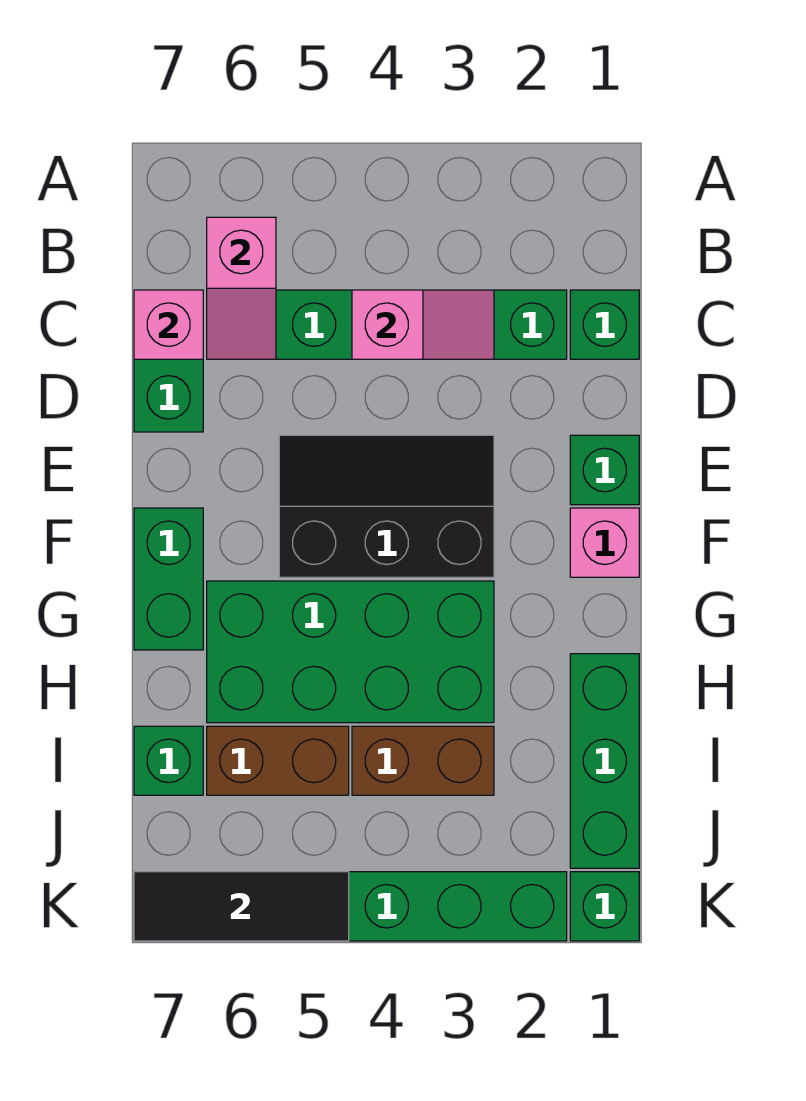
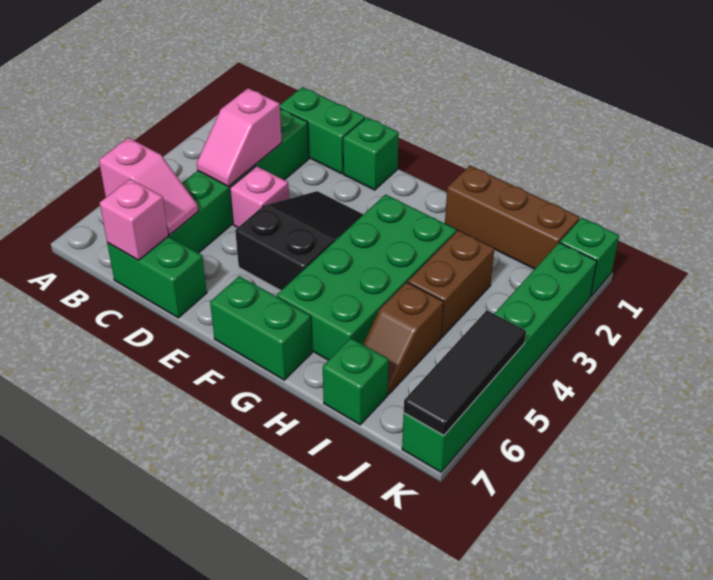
green 1x1 brick [570,290,639,359] -> green 1x2 brick [280,87,365,174]
pink 1x2 slope [352,290,494,359] -> pink 1x2 slope turned to [197,88,282,186]
black 2x3 slope [279,435,494,577] -> black 2x3 slope turned to [235,191,364,291]
pink 1x1 brick [570,508,639,577] -> pink 1x1 brick moved to [230,166,289,228]
green 1x3 brick [570,654,639,868] -> brown 1x3 brick [445,166,580,269]
brown 1x2 brick [207,726,349,795] -> brown 1x2 slope [363,282,443,394]

